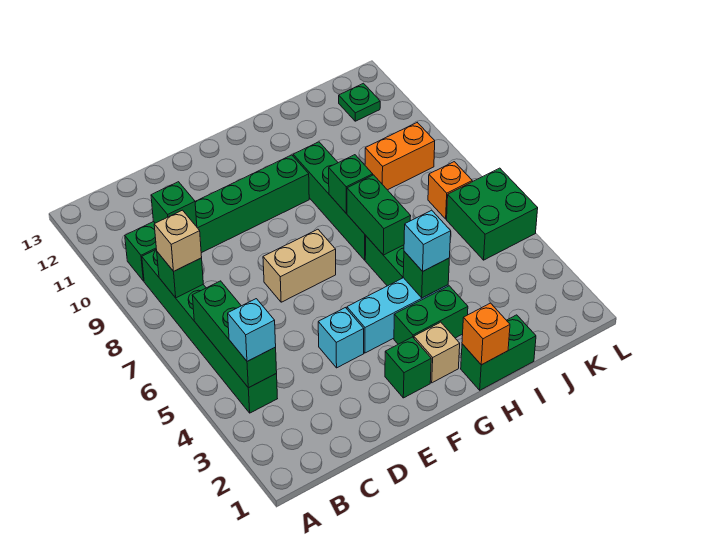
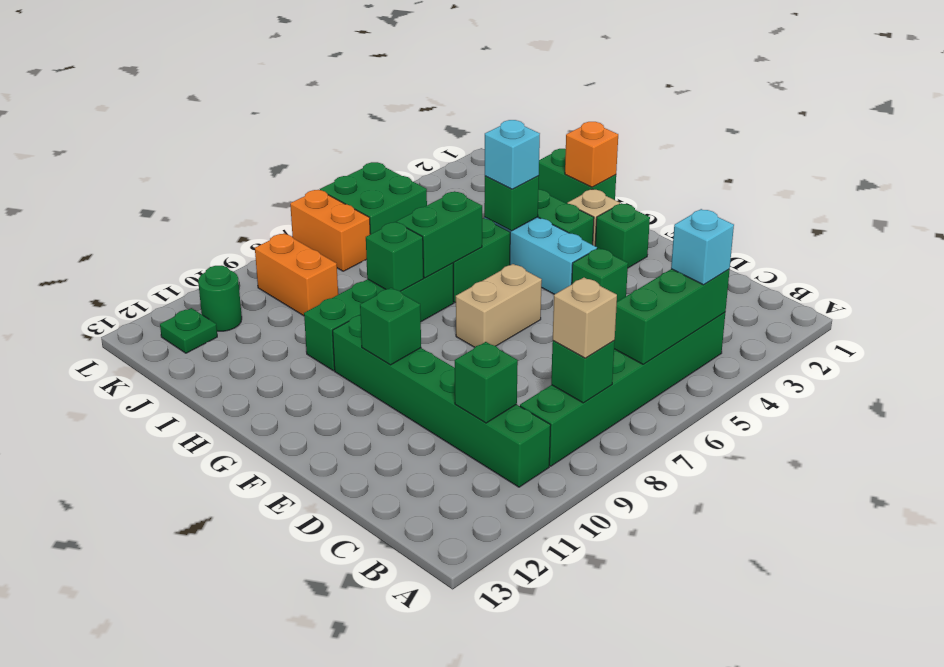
cyan 1x1 brick [318,308,364,368] -> green 1x1 brick [572,248,628,301]
tan 1x2 brick [263,229,336,302] -> tan 1x2 brick turned to [456,264,542,347]
none -> green 1x1 brick [360,288,421,365]
orange 1x1 brick [428,162,472,219] -> orange 1x2 brick [290,190,370,271]
none -> green 1x1 round brick [198,266,242,331]

